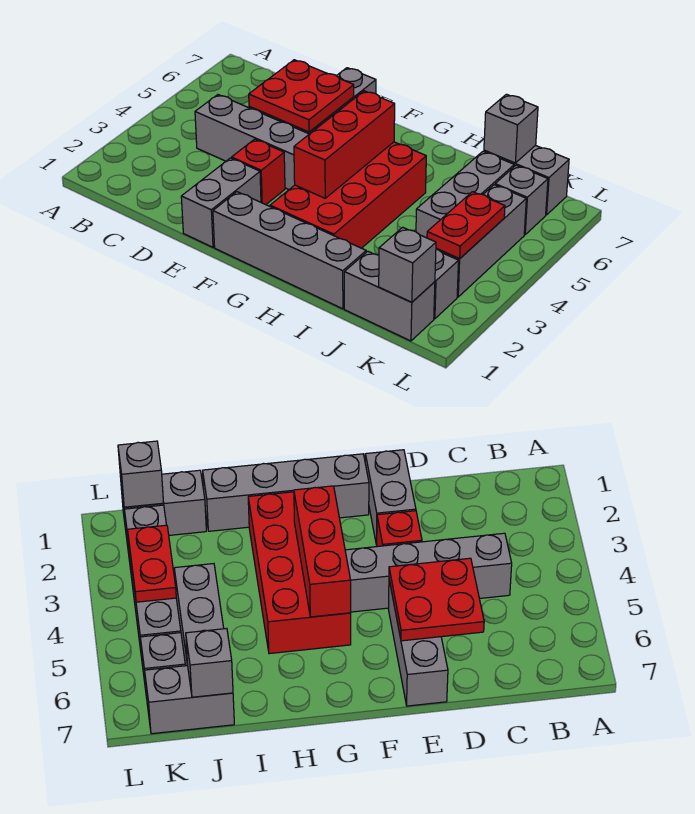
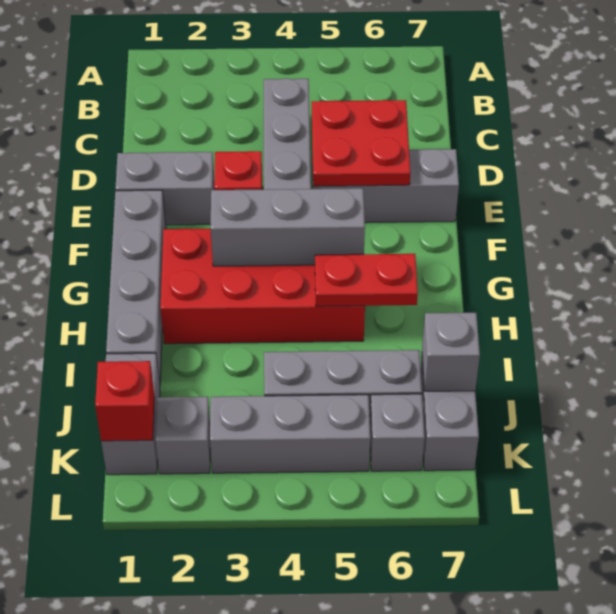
red 1x3 brick [294,91,395,198] -> grey 1x3 brick [210,188,365,266]
grey 1x1 brick [379,227,436,302] -> red 1x1 brick [95,361,155,441]
red 1x2 plate [427,192,505,259] -> red 1x2 plate moved to [315,254,418,306]

